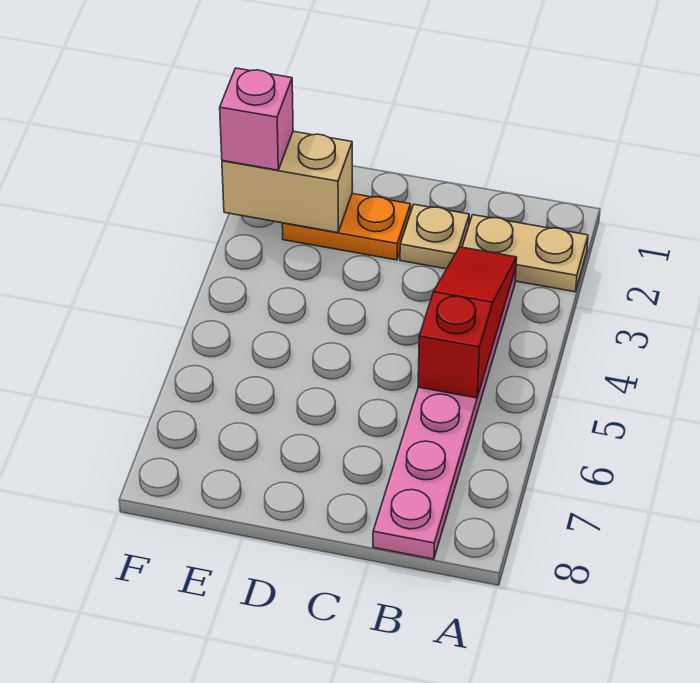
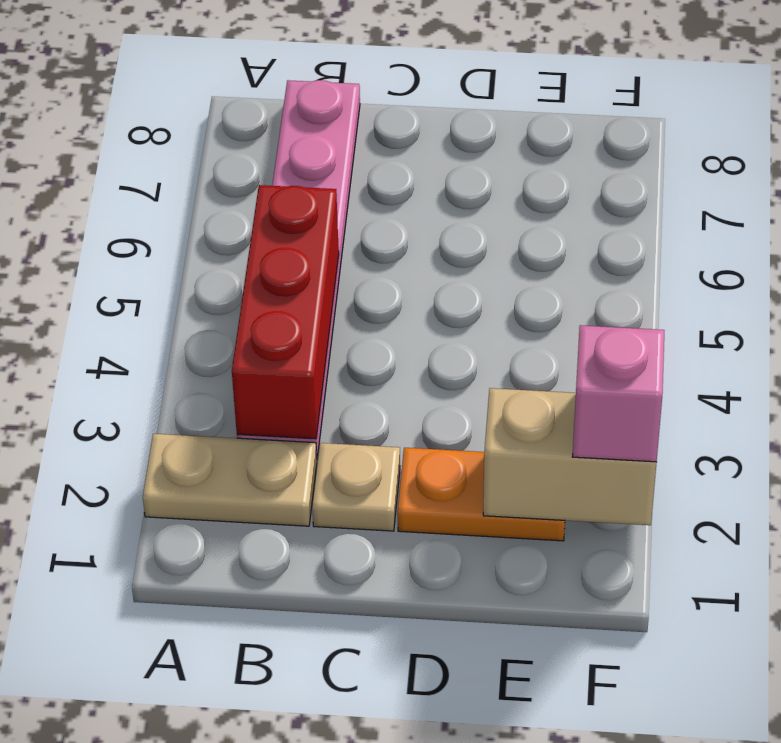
red 1x3 slope [418,247,517,398] -> red 1x3 brick [232,185,339,439]

